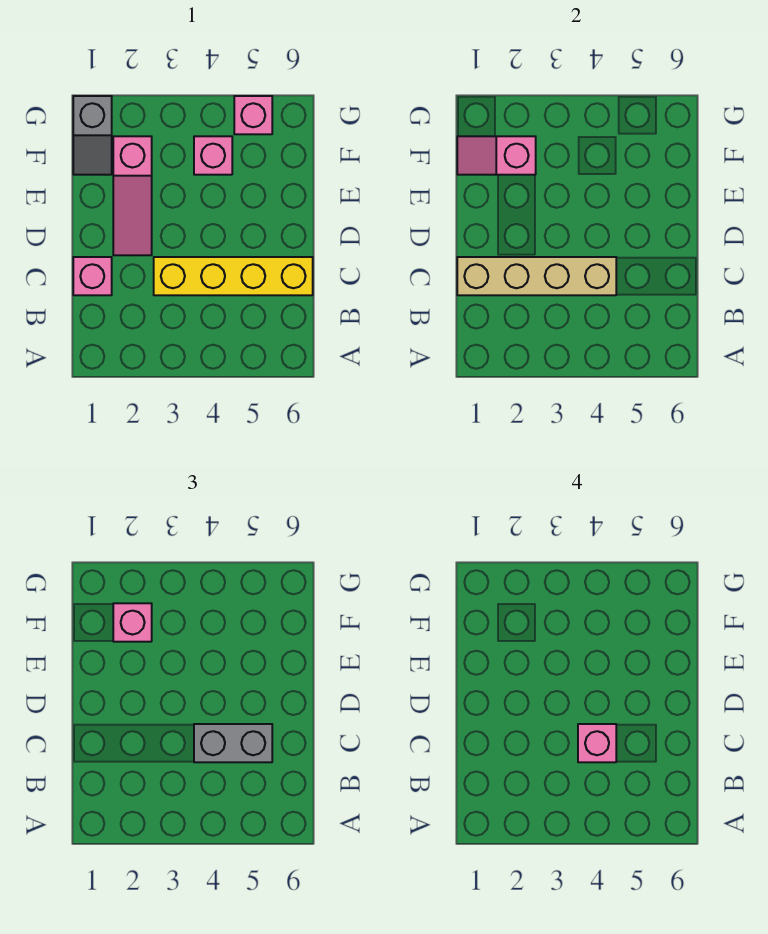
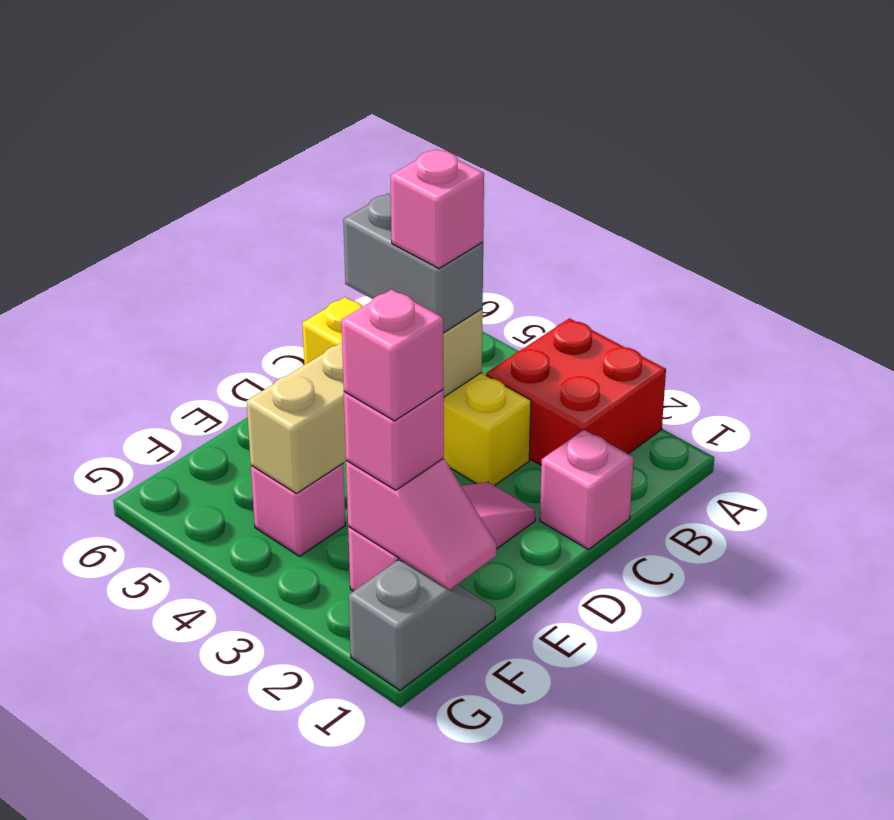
none -> red 2x2 brick [486,318,666,465]
tan 1x4 brick [457,257,616,295] -> tan 1x4 brick turned to [247,309,483,493]
pink 1x1 brick [234,96,272,134] -> pink 1x1 brick moved to [341,290,444,421]

